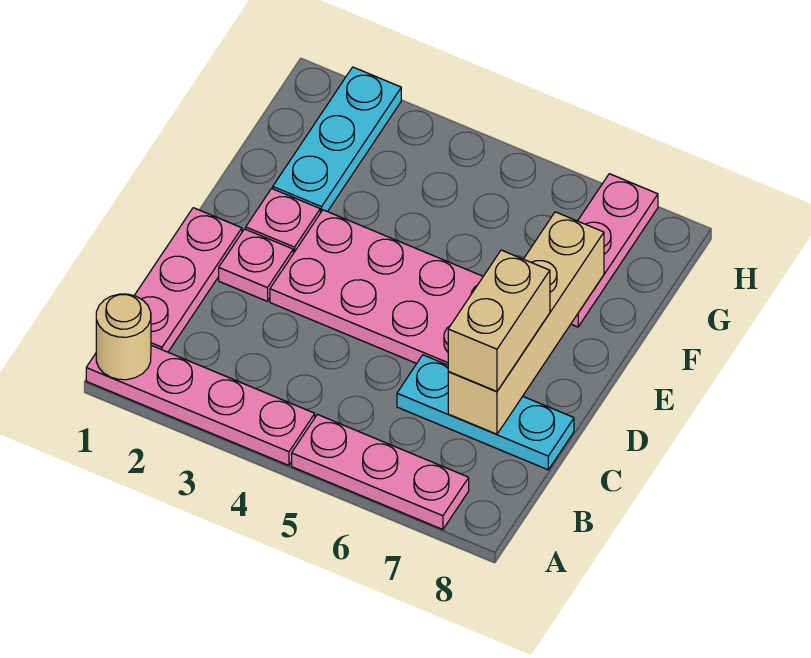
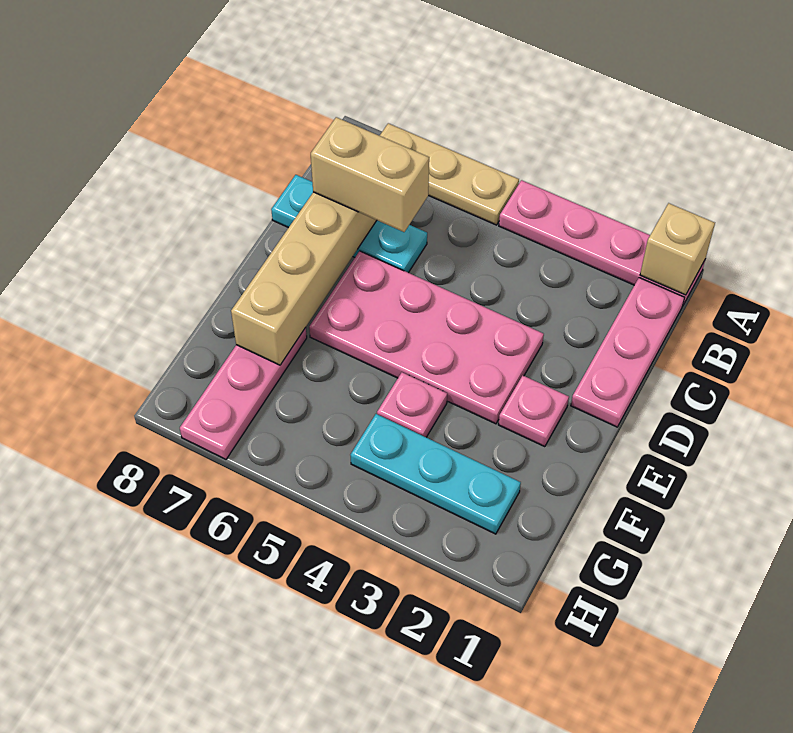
tan 1x1 round brick [96,294,151,380] -> tan 1x1 brick [640,203,715,295]
pink 1x3 plate [292,414,469,529] -> tan 1x3 plate [380,123,519,225]
tan 1x2 brick [448,250,550,391] -> tan 1x2 brick turned to [311,117,429,232]
pink 1x1 plate [219,229,293,301] -> pink 1x1 plate moved to [377,372,447,437]
cyan 1x3 plate [273,67,401,213] -> cyan 1x3 plate turned to [351,414,521,534]

